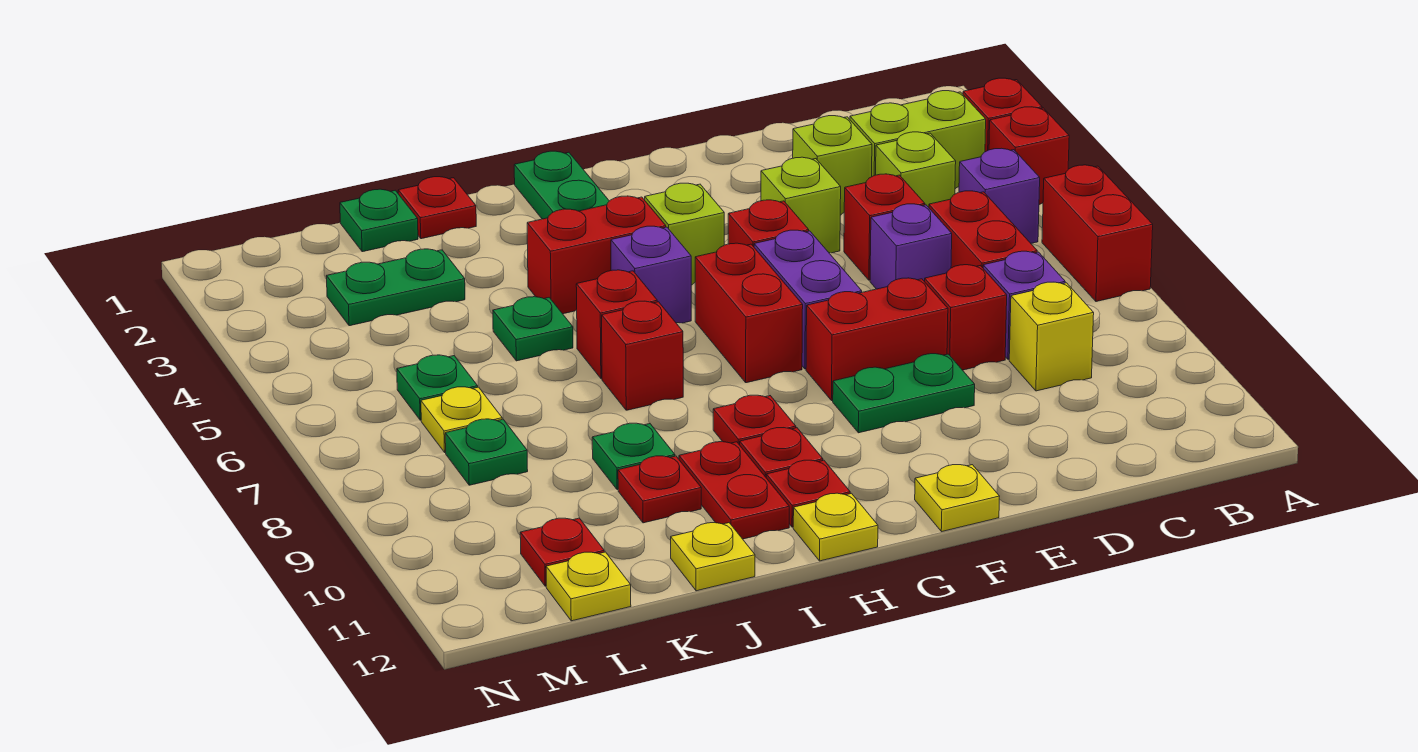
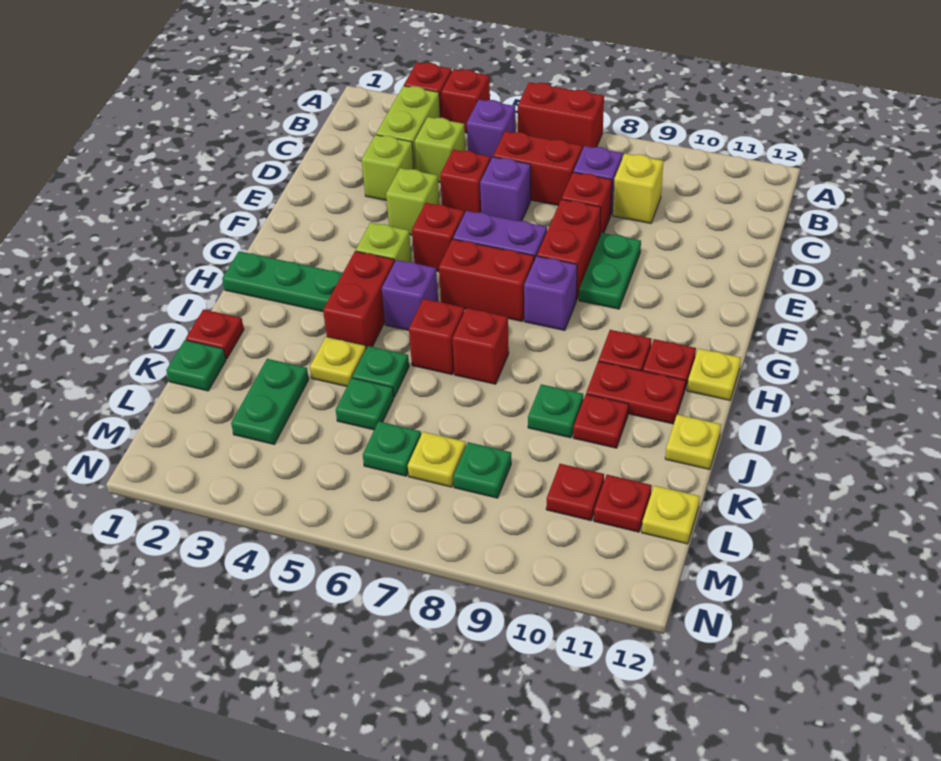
yellow 1x1 plate [915,465,1000,532] -> yellow 1x1 plate moved to [310,337,366,387]
none -> purple 1x1 brick [524,256,577,331]
red 1x1 plate [713,395,796,445] -> red 1x1 plate moved to [546,464,604,521]
none -> green 1x1 plate [336,378,394,430]

